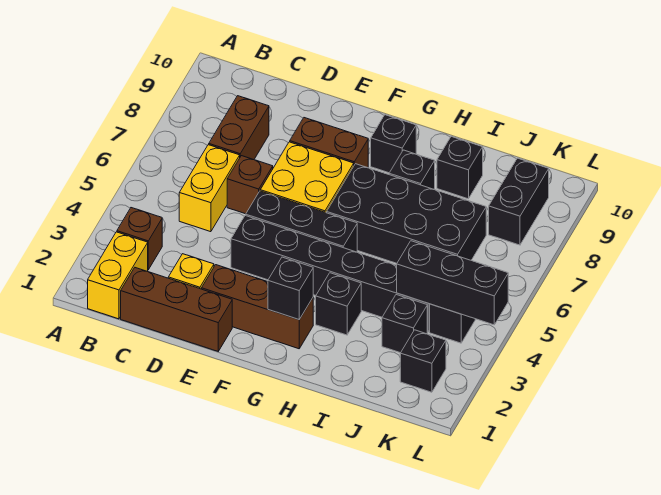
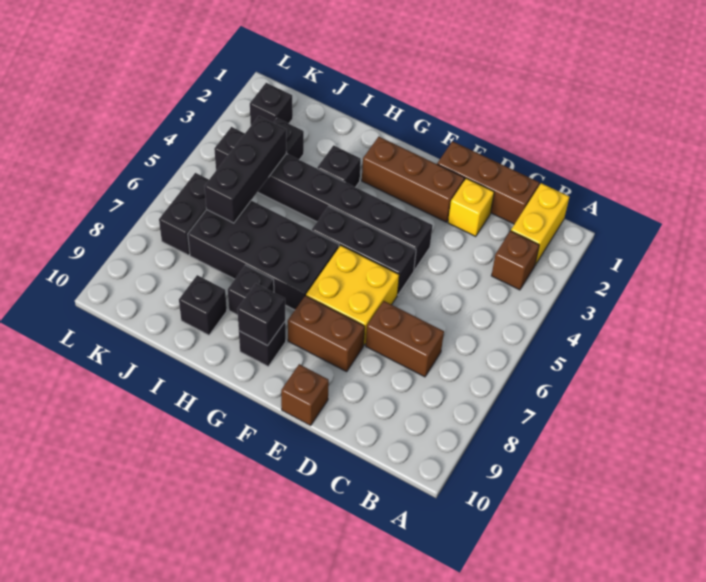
yellow 1x2 brick [179,145,240,232] -> none
brown 1x2 brick [209,96,269,160] -> brown 1x2 brick turned to [366,301,444,377]
brown 1x1 brick [227,156,273,214] -> brown 1x1 brick moved to [281,364,329,425]
black 1x1 brick [268,257,313,320] -> black 1x1 brick moved to [237,284,285,346]
black 1x3 brick [397,241,508,325] -> black 1x3 brick turned to [204,116,286,223]
black 1x2 brick [489,158,549,245] -> black 1x2 brick moved to [159,173,209,255]

